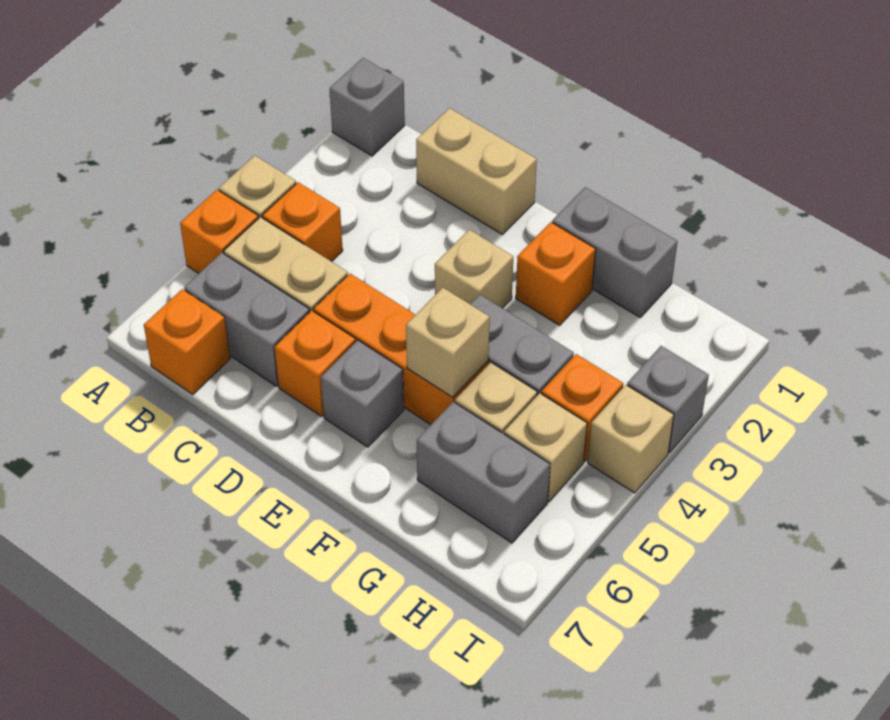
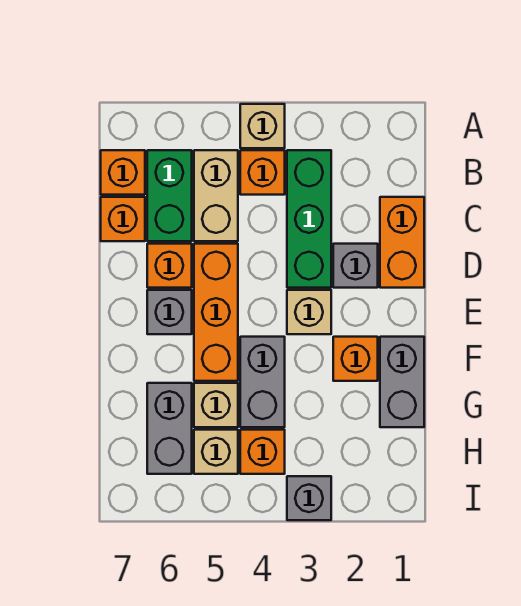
grey 1x1 brick [330,58,405,156] -> grey 1x1 brick moved to [333,244,378,288]
orange 1x1 brick [180,190,259,273] -> orange 1x1 brick moved to [101,197,145,241]
none -> green 1x3 brick [287,150,331,288]
grey 1x2 brick [184,253,310,386] -> green 1x2 brick [147,150,192,241]
tan 1x2 brick [416,108,537,235] -> orange 1x2 brick [380,197,424,288]
tan 1x1 brick [406,288,490,397] -> none
tan 1x1 brick [588,385,674,493] -> none

